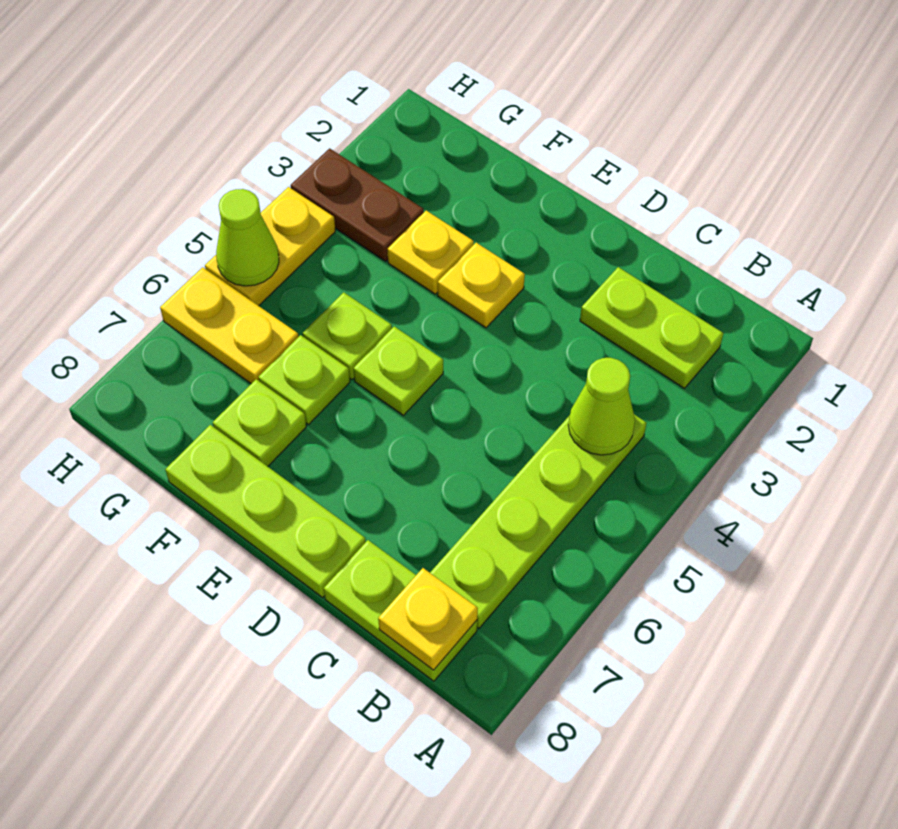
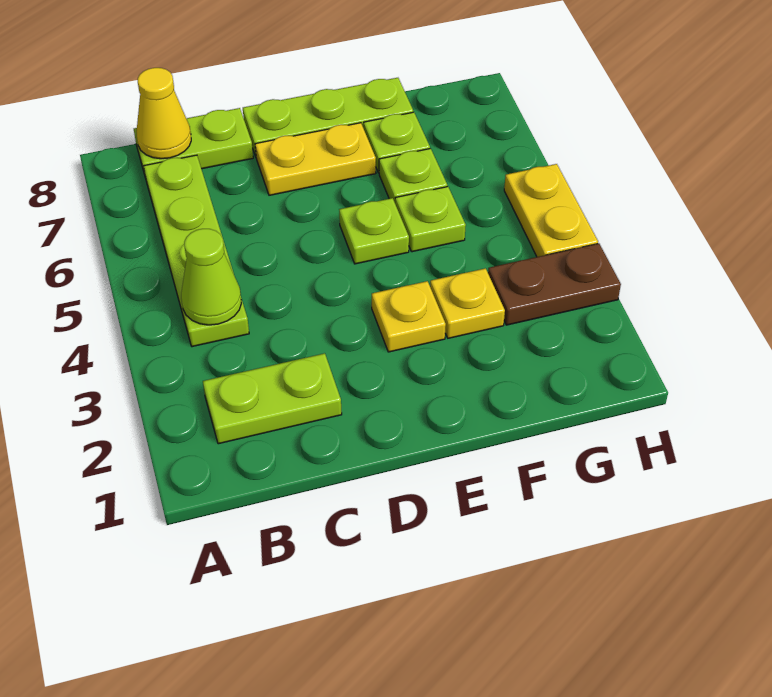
yellow 1x1 plate [378,568,478,670] -> yellow 1x1 cone [136,68,191,159]
yellow 1x2 plate [160,267,299,384] -> yellow 1x2 plate moved to [255,123,376,195]
lime 1x1 cone [216,189,279,286] -> none

